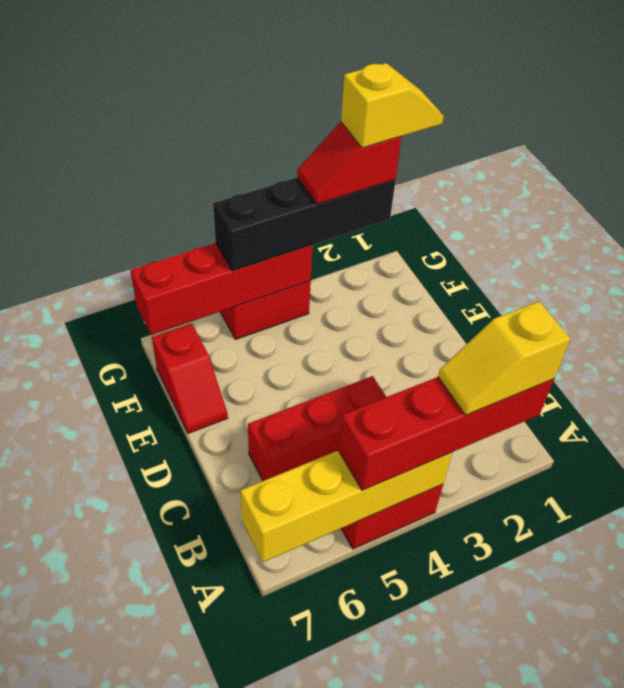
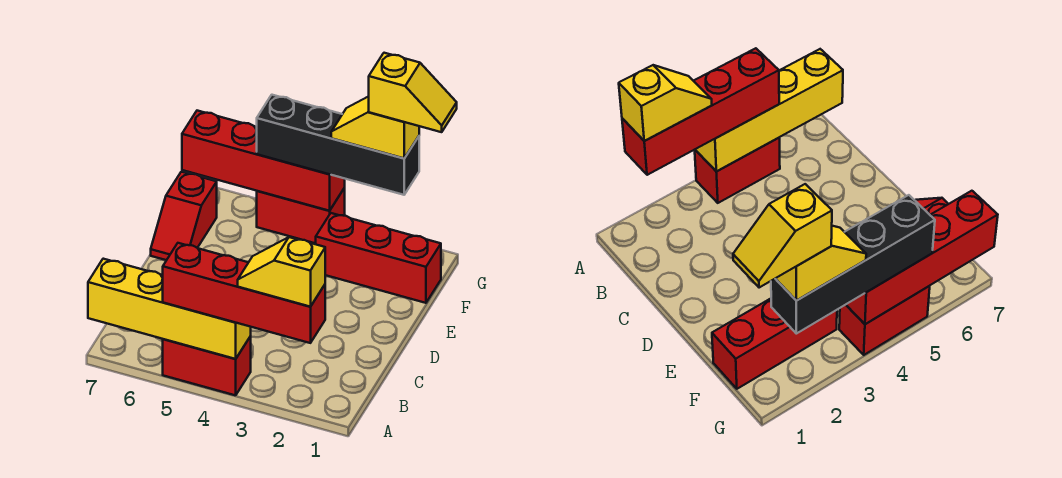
red 1x3 brick [248,376,386,481] -> red 1x3 brick moved to [316,213,441,303]
red 1x2 slope [297,122,402,204] -> yellow 1x2 slope [331,96,419,158]

